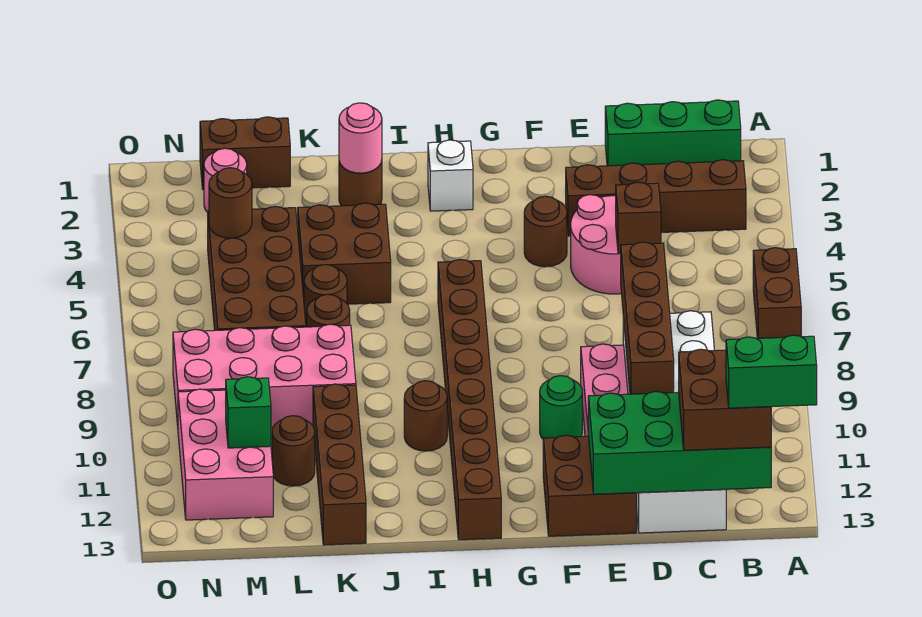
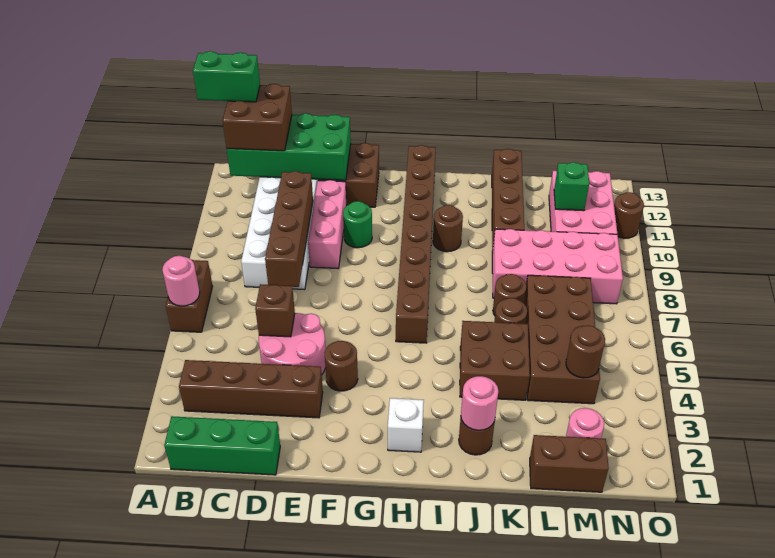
none -> pink 1x1 round brick [162,256,200,306]
brown 1x1 round brick [272,416,315,486] -> brown 1x1 round brick moved to [614,192,644,238]

